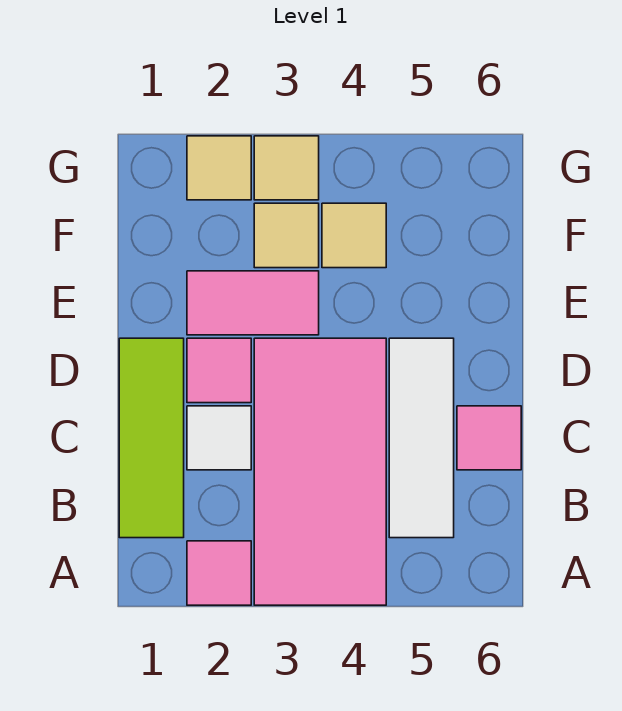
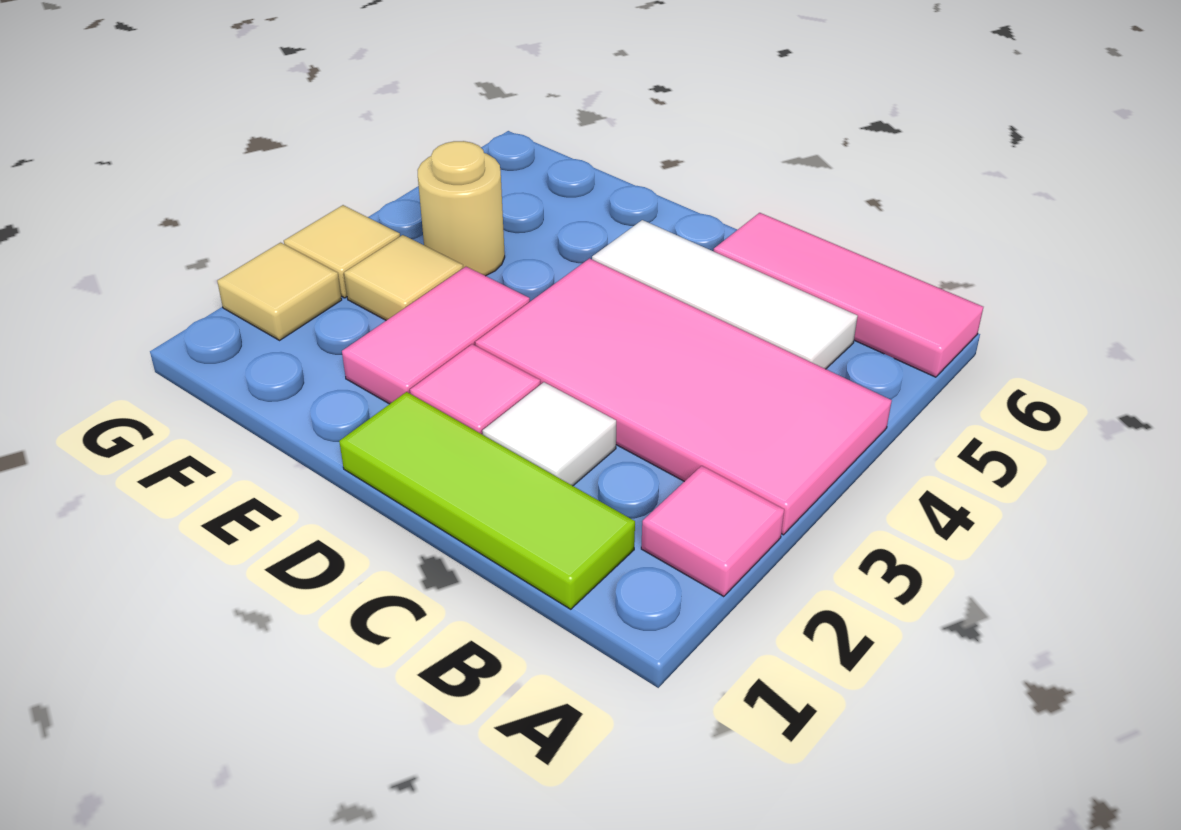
pink 1x1 tile [457,406,521,470] -> pink 1x3 tile [714,213,983,377]
tan 1x1 tile [322,203,386,268] -> tan 1x1 round brick [418,141,505,276]

